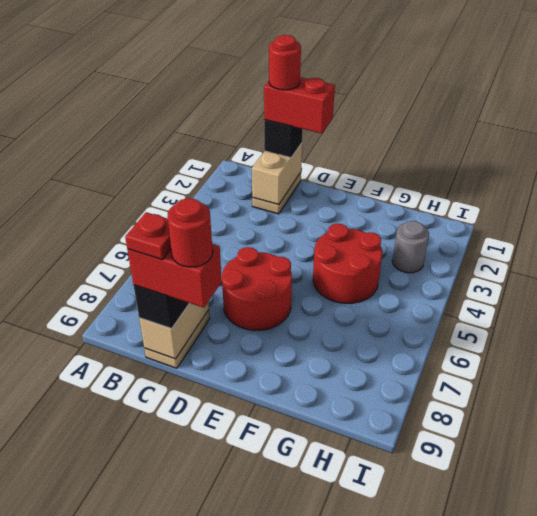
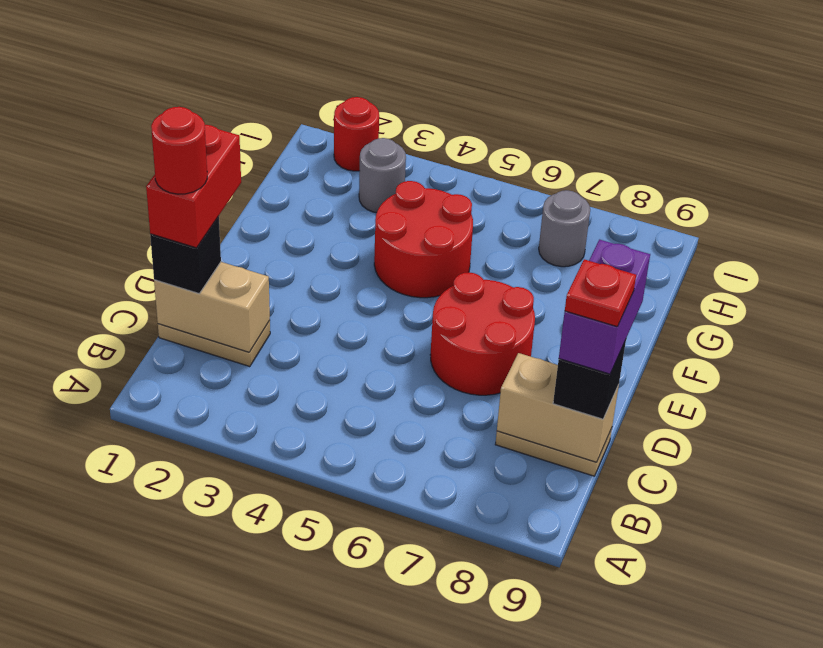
red 1x2 brick [127,244,222,308] -> purple 1x2 brick [559,240,650,374]
red 1x1 round brick [168,198,213,267] -> red 1x1 round brick moved to [334,97,379,171]
none -> grey 1x1 round brick [539,190,590,267]

